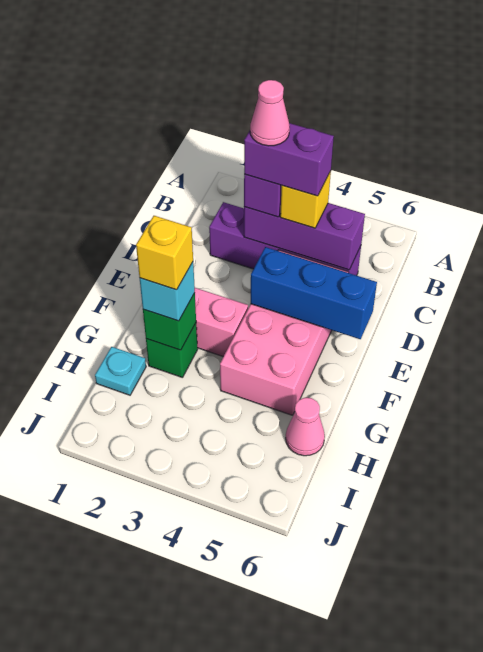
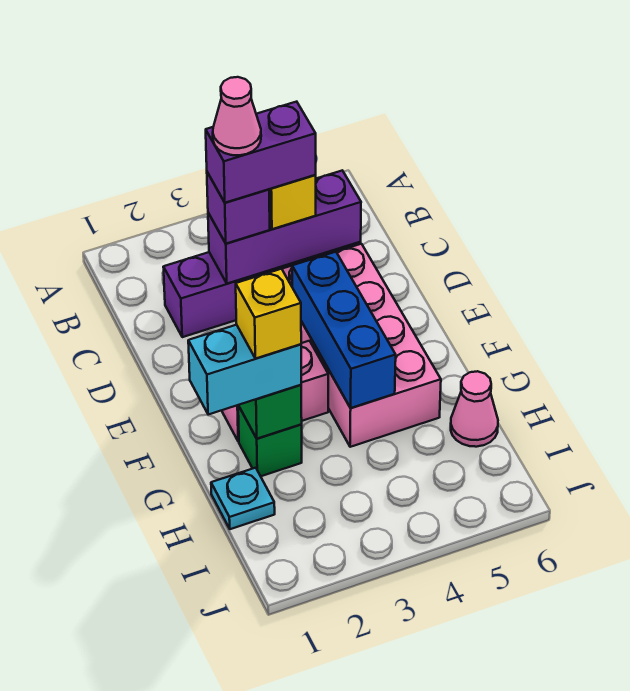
blue 1x3 brick [251,247,377,339] -> blue 1x3 brick turned to [292,252,396,408]
cyan 1x1 brick [140,262,195,321] -> cyan 1x2 brick [188,325,301,415]

